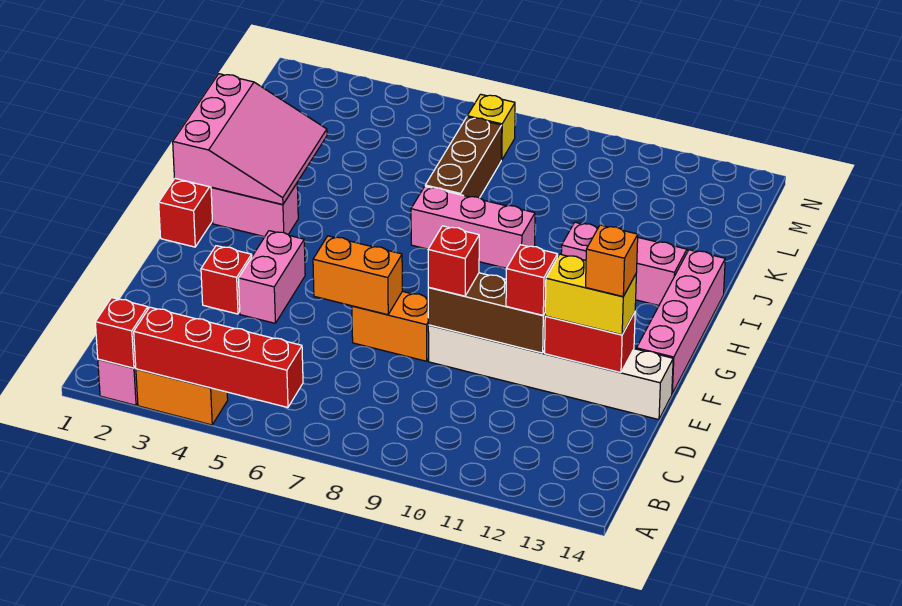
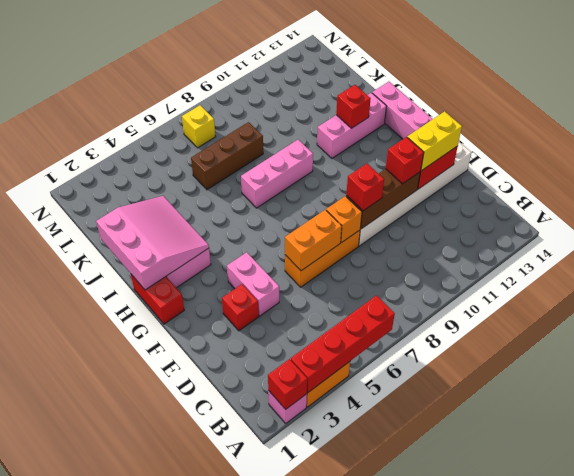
orange 1x2 brick [352,291,429,361] -> orange 1x3 brick [285,230,360,287]
orange 1x1 brick [586,225,638,296] -> orange 1x1 brick moved to [326,196,362,243]
none -> red 1x1 brick [336,85,371,128]
brown 1x3 brick [425,117,502,198] -> brown 1x3 brick turned to [191,122,263,190]

